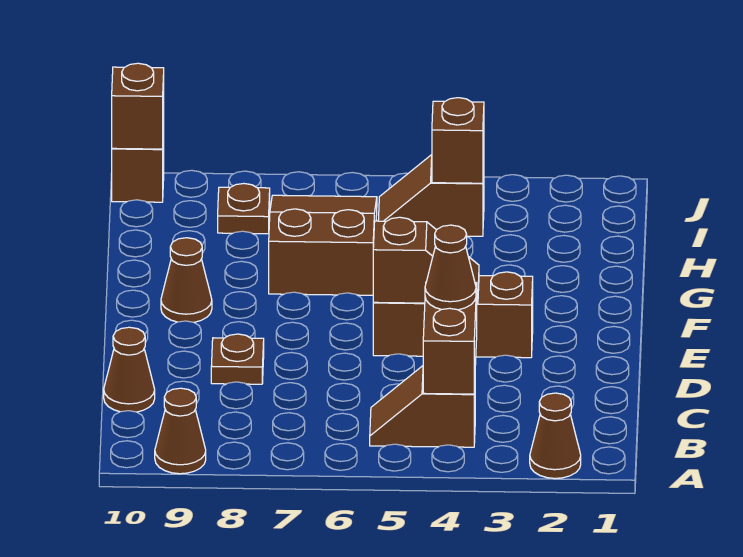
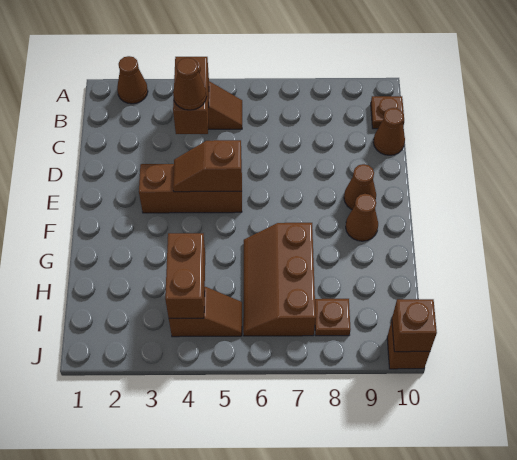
brown 1x1 cone [155,388,206,474] -> brown 1x1 cone moved to [344,164,376,209]
brown 1x1 plate [211,334,264,384] -> brown 1x1 plate moved to [371,96,404,129]
brown 2x3 slope [269,195,377,295] -> brown 2x3 slope turned to [243,223,316,336]
brown 1x1 brick [432,98,484,183] -> brown 1x2 brick [165,233,205,318]

